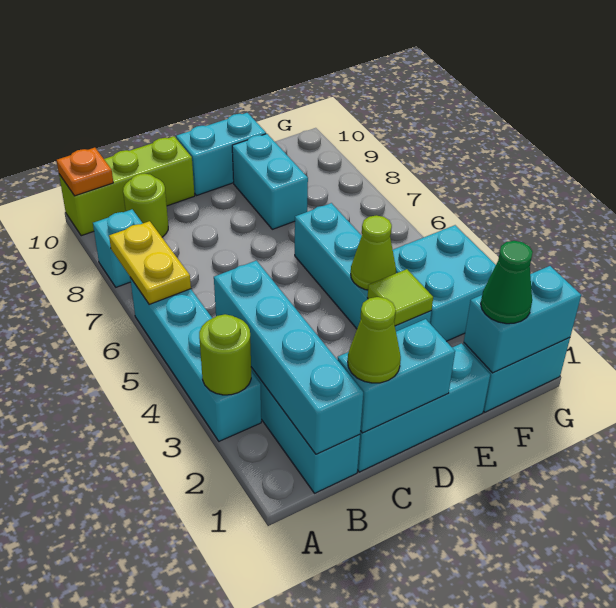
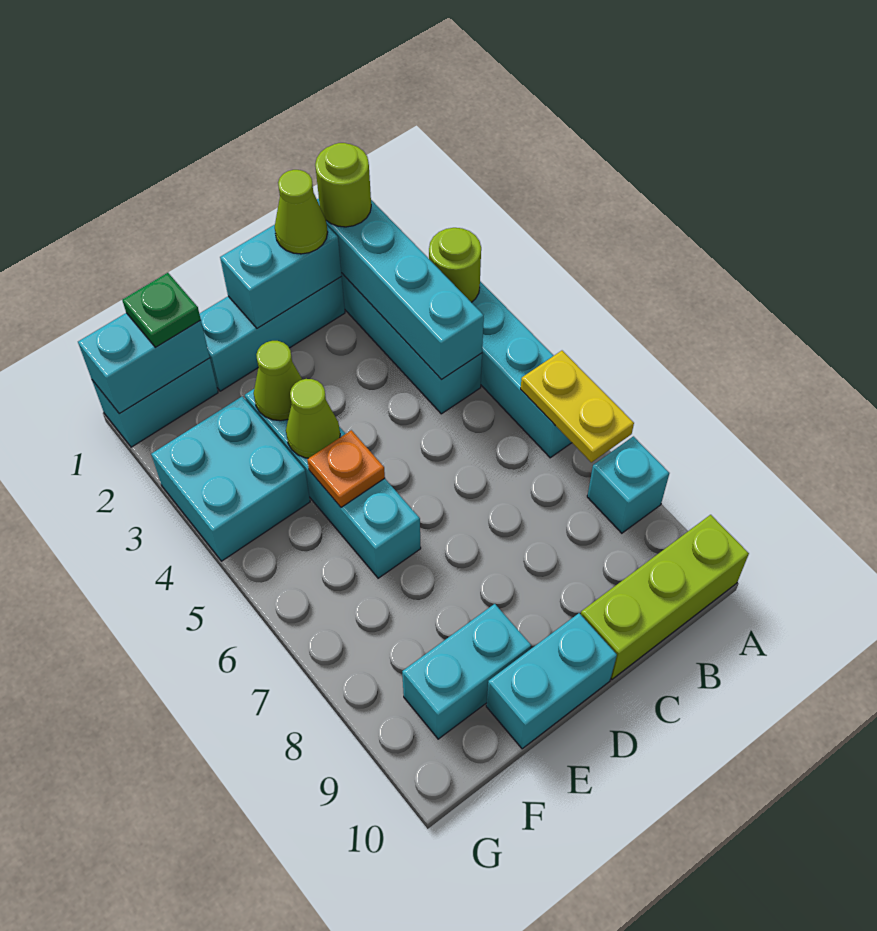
orange 1x1 plate [57,148,113,196] -> orange 1x1 plate moved to [307,430,385,507]
lime 1x1 round brick [123,173,168,237] -> lime 1x1 round brick moved to [315,143,371,227]
lime 1x1 tile [368,269,433,326] -> lime 1x1 cone [254,341,303,421]
cyan 1x2 brick [232,134,308,229] -> cyan 1x2 brick turned to [402,604,531,739]
green 1x1 cone [481,241,533,324] -> green 1x1 plate [122,273,201,347]

